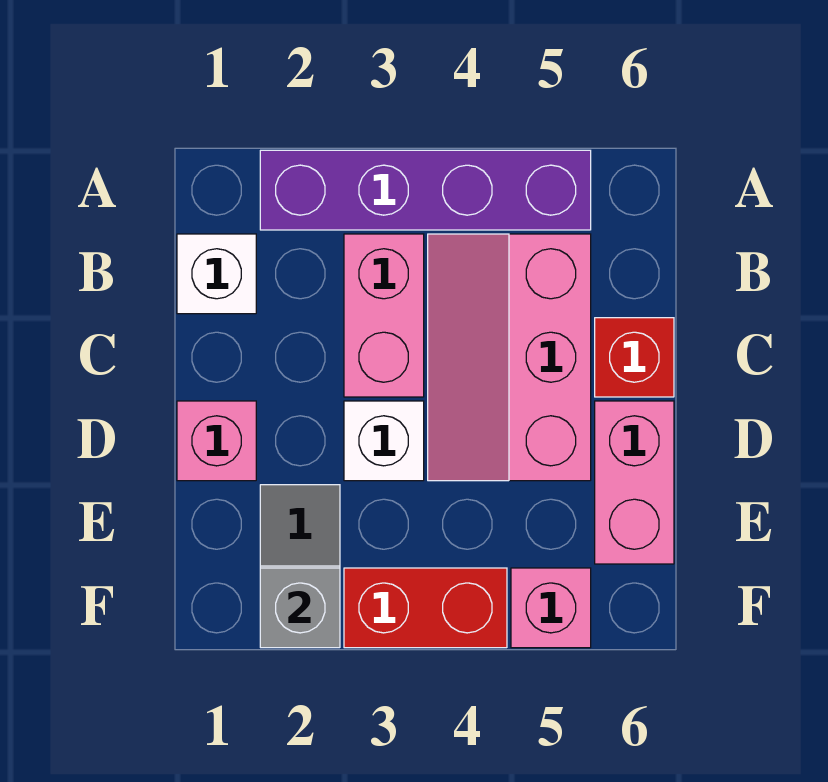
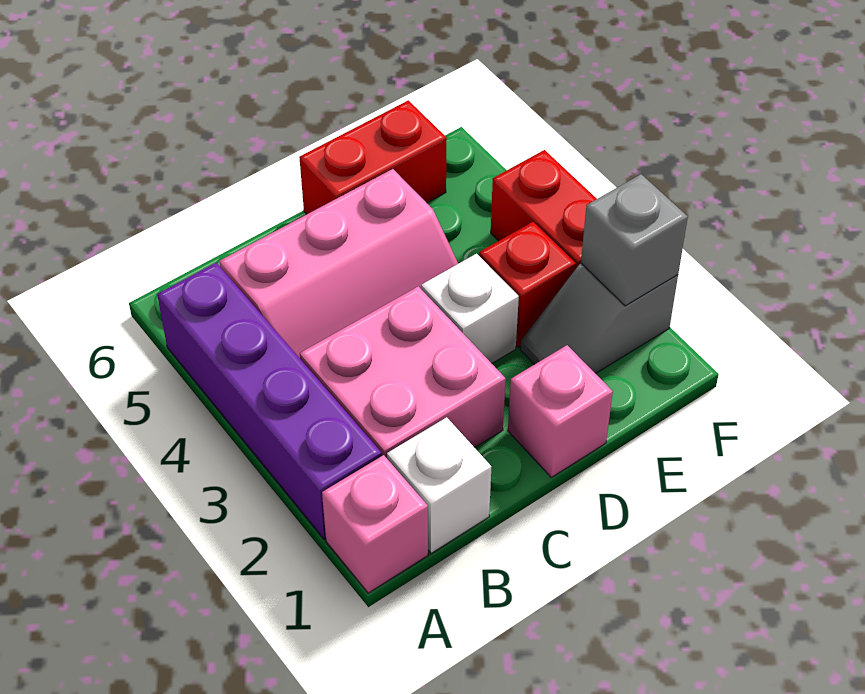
pink 1x2 brick [344,234,424,397] -> pink 2x2 brick [300,286,506,458]
red 1x1 brick [595,318,674,397] -> red 1x1 brick moved to [479,222,576,348]
pink 1x2 brick [595,401,674,564] -> red 1x2 brick [299,100,447,214]
pink 1x1 brick [511,568,591,648] -> pink 1x1 brick moved to [322,455,428,593]

